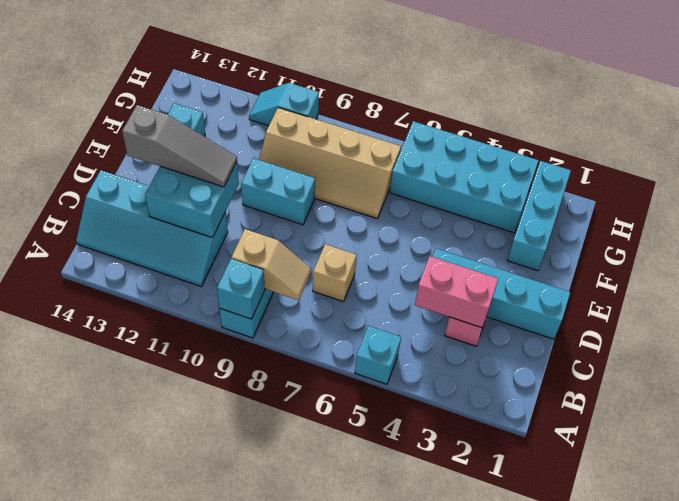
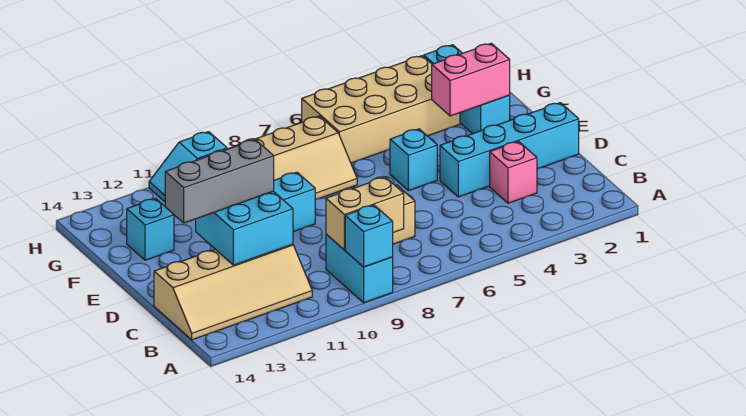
cyan 1x1 brick [355,326,401,384] -> cyan 1x1 brick moved to [390,129,437,191]
tan 1x2 slope [231,229,311,300] -> tan 1x2 brick [326,177,404,250]
cyan 2x4 slope [76,170,228,287] -> tan 2x4 slope [154,244,312,340]
pink 1x2 brick [415,256,498,328] -> pink 1x2 brick moved to [432,43,510,116]
grey 1x3 slope [122,105,237,187] -> grey 1x3 brick [165,140,274,223]
cyan 2x4 brick [390,121,539,233] -> tan 2x4 brick [302,56,460,163]

